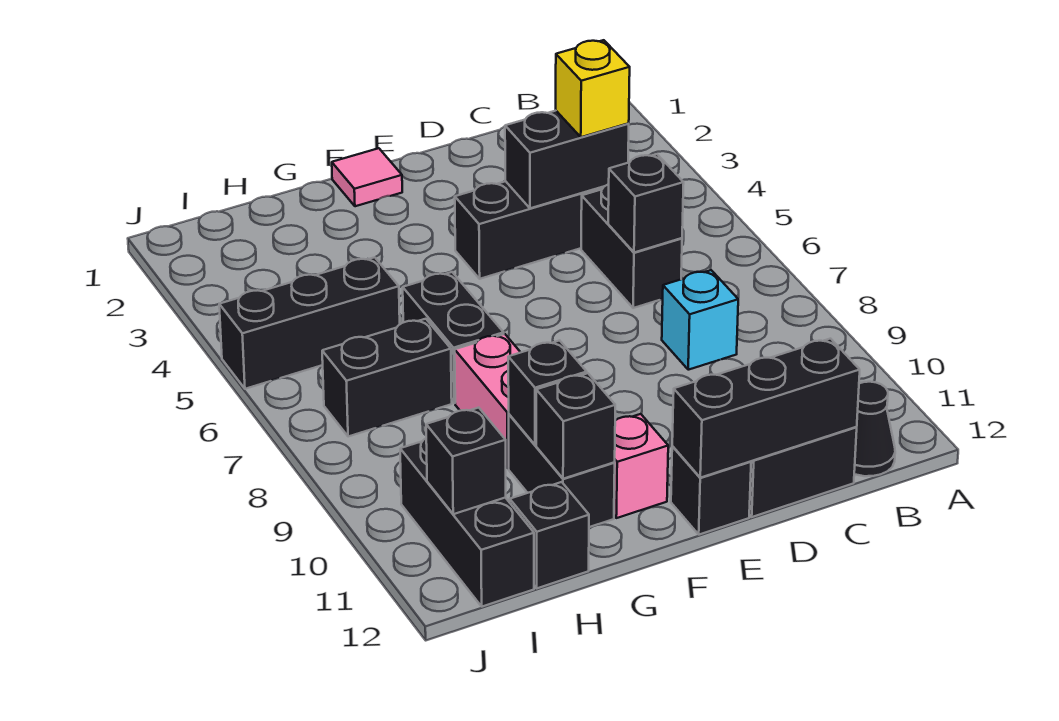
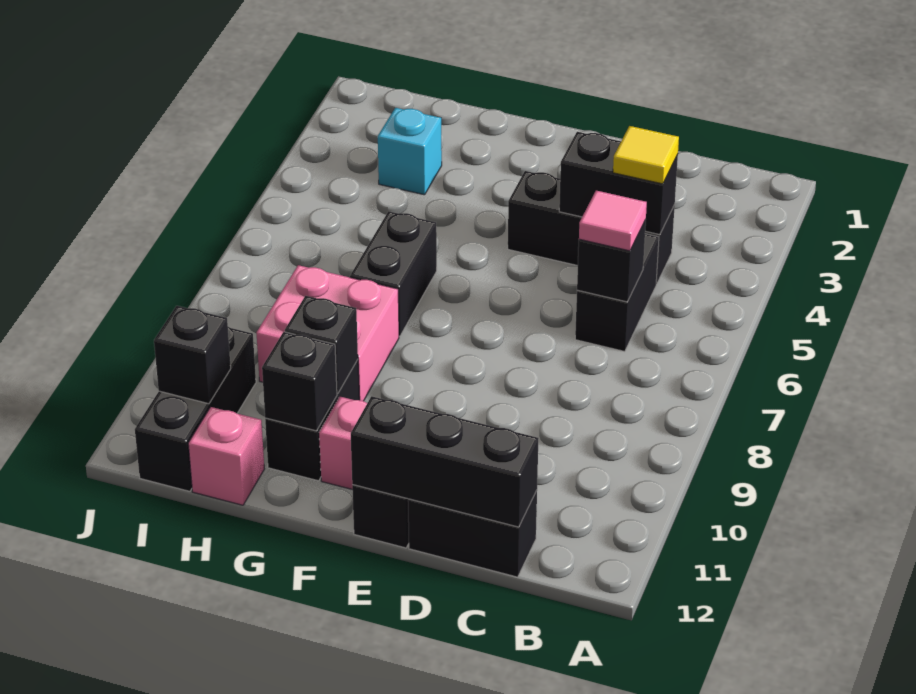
black 1x1 cone [854,382,895,476] -> none
yellow 1x1 brick [556,40,630,137] -> yellow 1x1 tile [613,126,679,184]
cyan 1x1 brick [662,270,738,370] -> cyan 1x1 brick moved to [378,108,442,195]
pink 1x1 tile [332,148,402,206] -> pink 1x1 tile moved to [579,191,647,251]
pink 1x2 brick [455,334,521,468] -> pink 2x2 brick [256,265,399,401]
black 1x3 brick [219,257,400,389] -> none
black 1x2 brick [322,319,452,437] -> none
black 1x1 brick [510,482,589,588] -> pink 1x1 brick [188,407,264,505]

